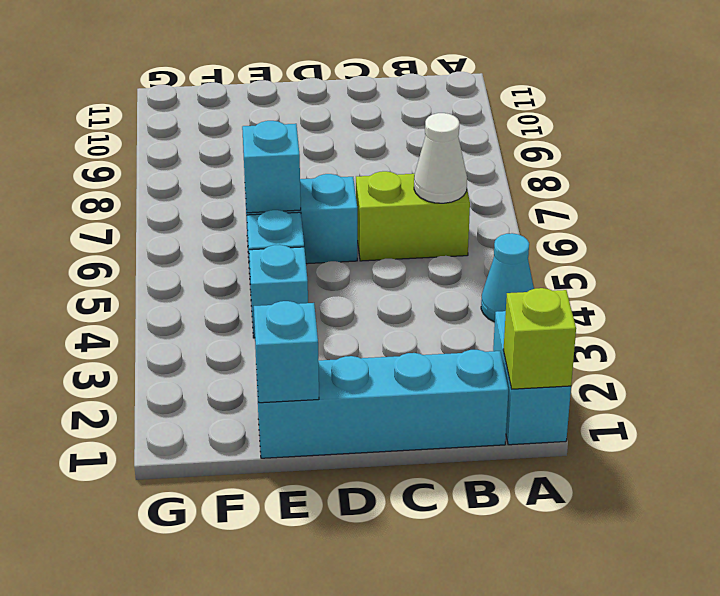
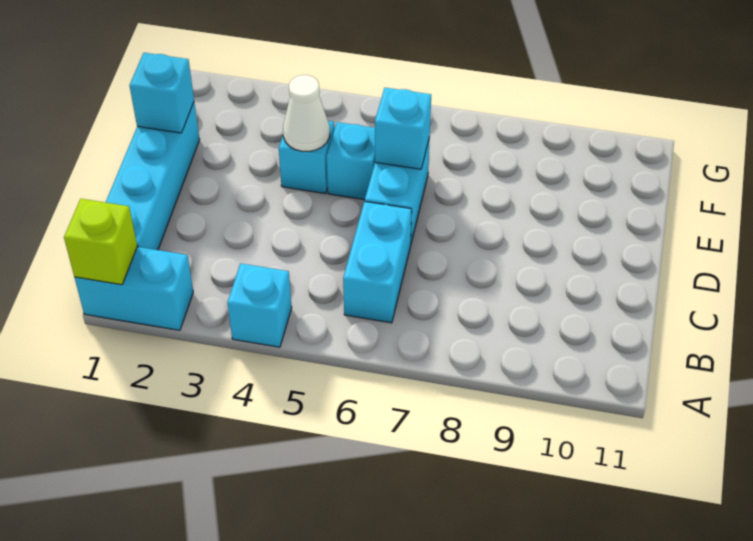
cyan 1x1 cone [481,233,534,322] -> cyan 1x1 brick [227,264,292,347]
lime 1x2 brick [356,171,470,261] -> cyan 1x2 brick [343,201,412,323]
white 1x1 cone [414,113,467,203] -> white 1x1 cone moved to [283,75,330,151]

